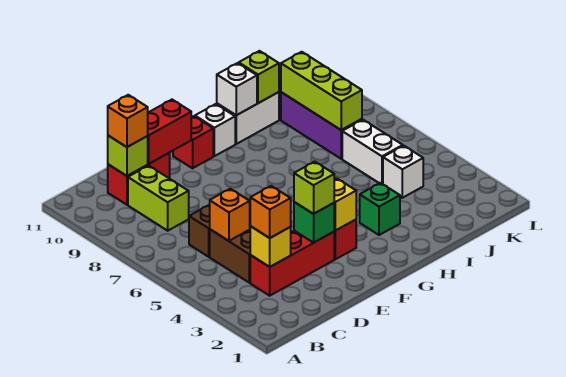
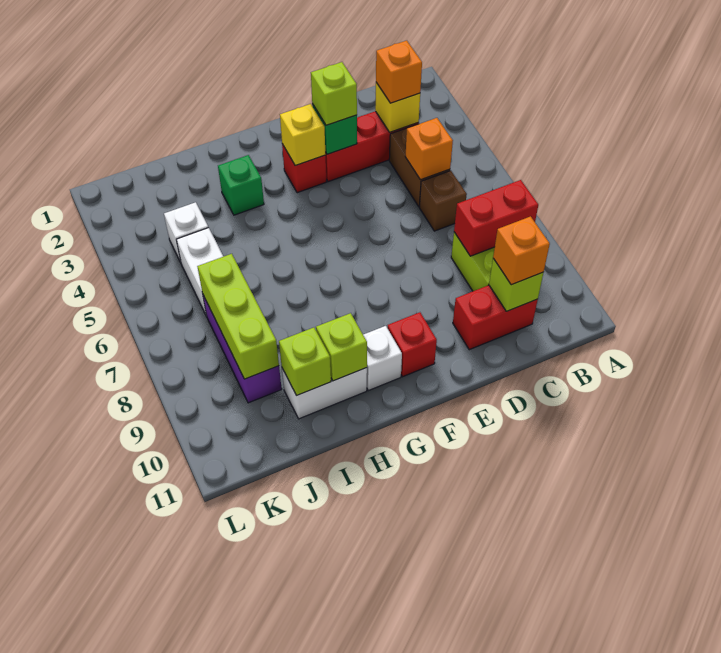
red 1x2 brick [148,100,192,164] -> red 1x2 brick moved to [454,180,538,256]
white 1x1 brick [217,63,257,115] -> lime 1x1 brick [316,313,367,381]

